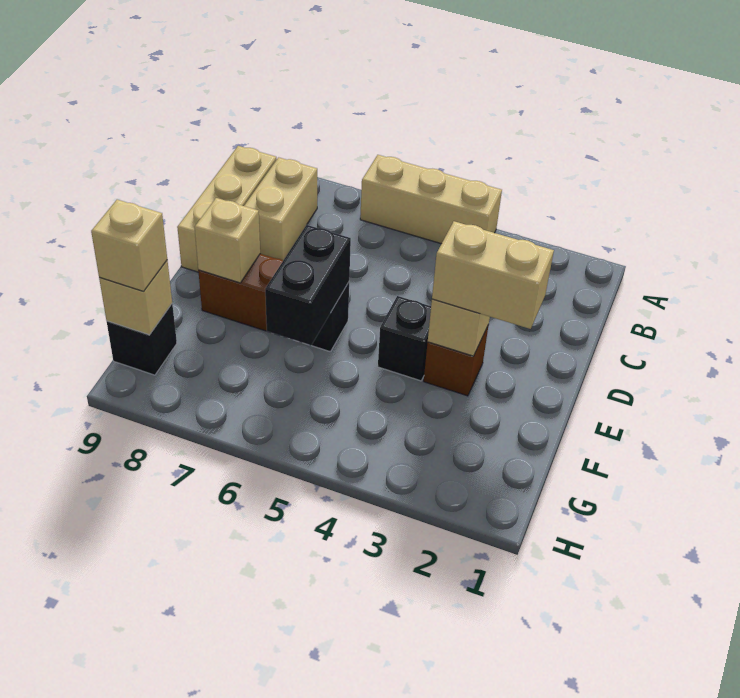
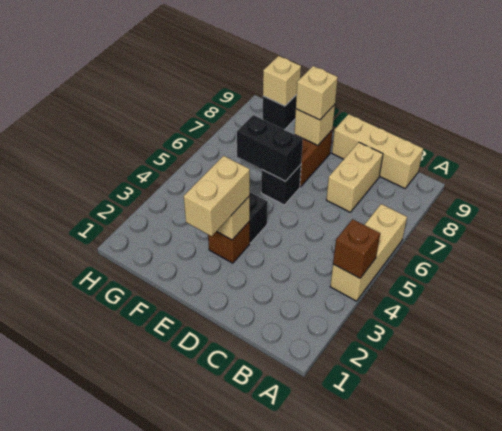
none -> brown 1x1 brick [333,219,380,278]
tan 1x2 brick [244,157,317,260] -> tan 1x2 brick turned to [326,142,383,212]
tan 1x1 brick [91,200,167,291] -> tan 1x1 brick moved to [296,66,338,120]

